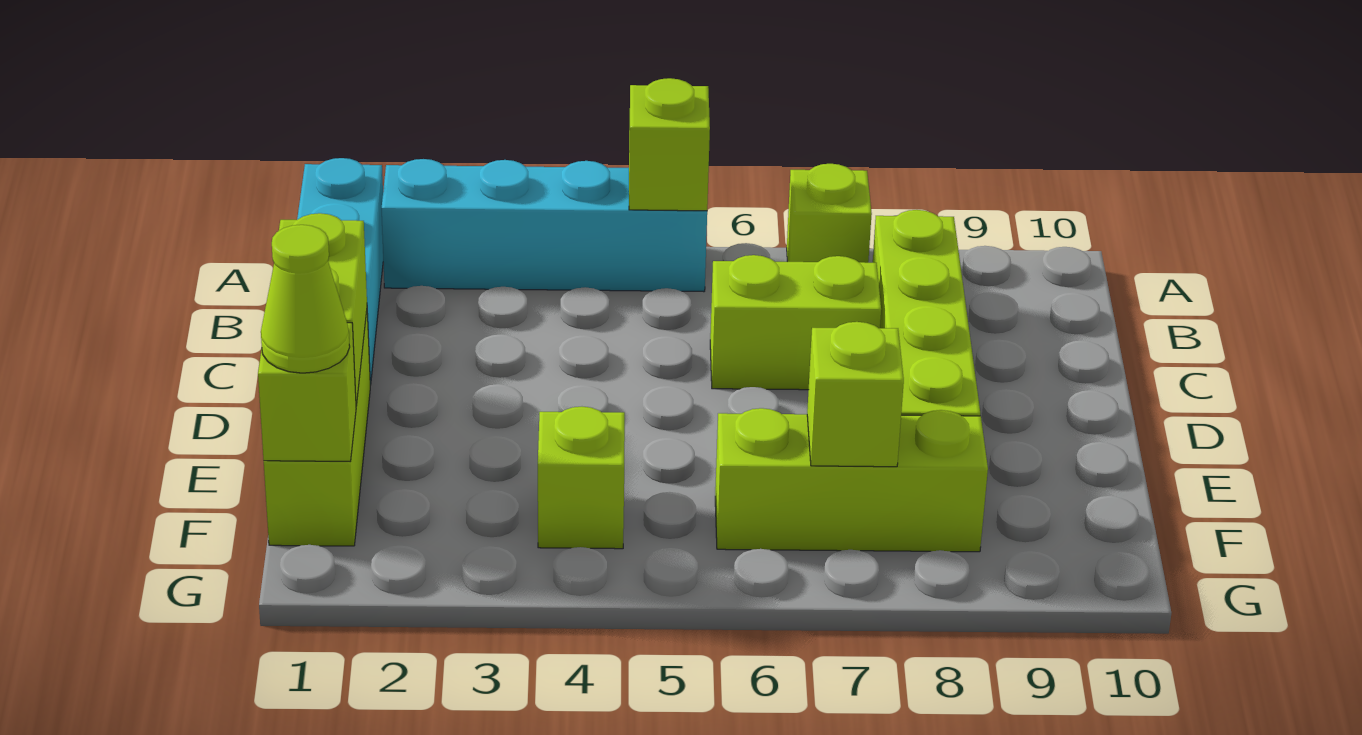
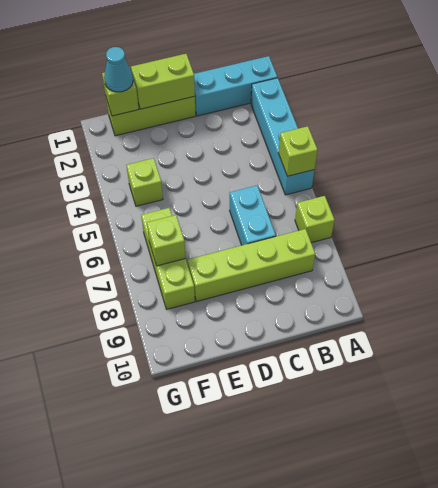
lime 1x2 brick [710,255,881,390] -> cyan 1x2 brick [230,186,276,245]
lime 1x1 cone [261,225,350,373] -> cyan 1x1 cone [104,47,133,92]

